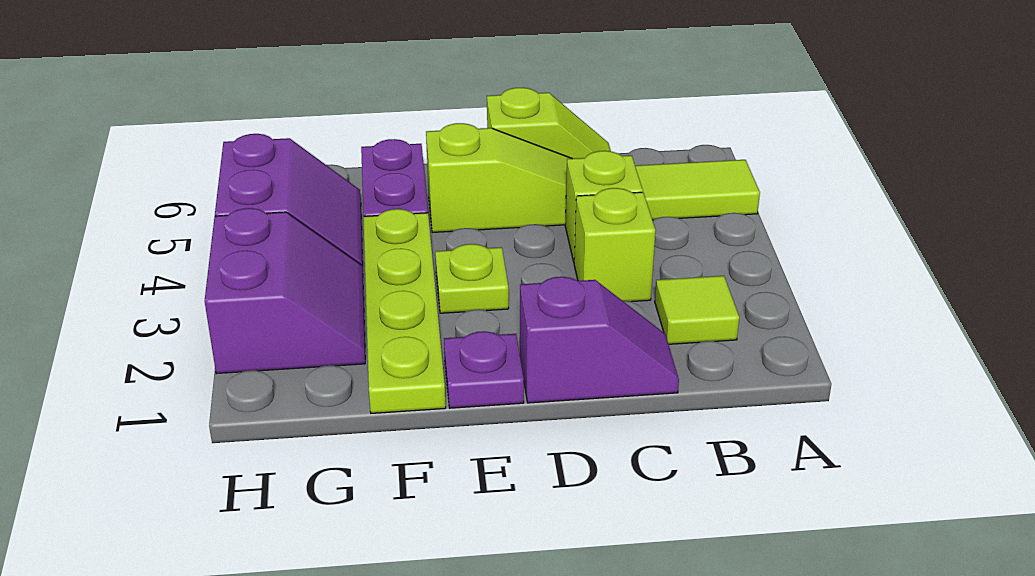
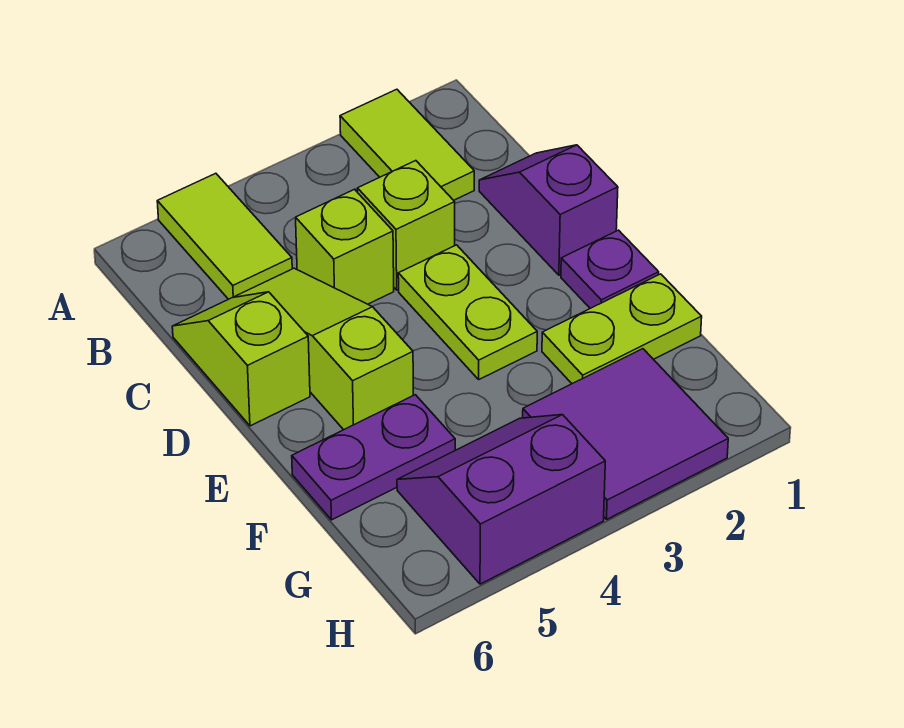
lime 1x1 tile [655,276,739,344] -> lime 1x2 tile [340,89,474,200]
lime 1x1 plate [435,244,509,313] -> lime 1x2 plate [398,245,537,379]
lime 1x4 plate [363,209,446,413] -> lime 1x2 plate [542,274,702,384]
purple 2x2 slope [205,208,365,374] -> purple 2x2 tile [523,349,728,519]

